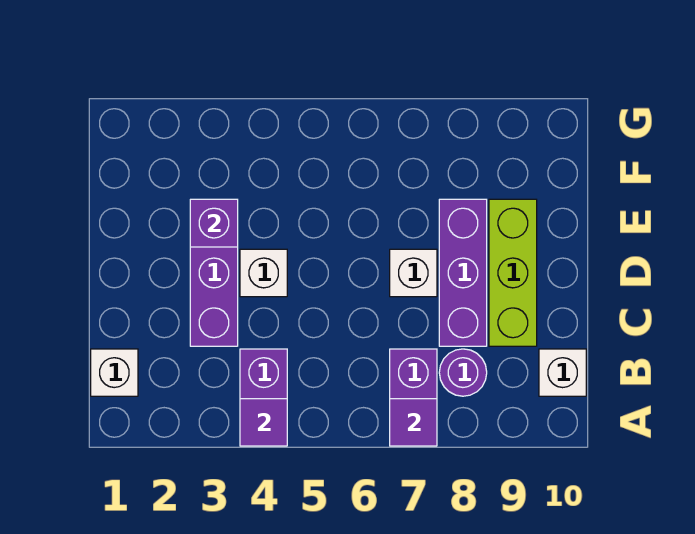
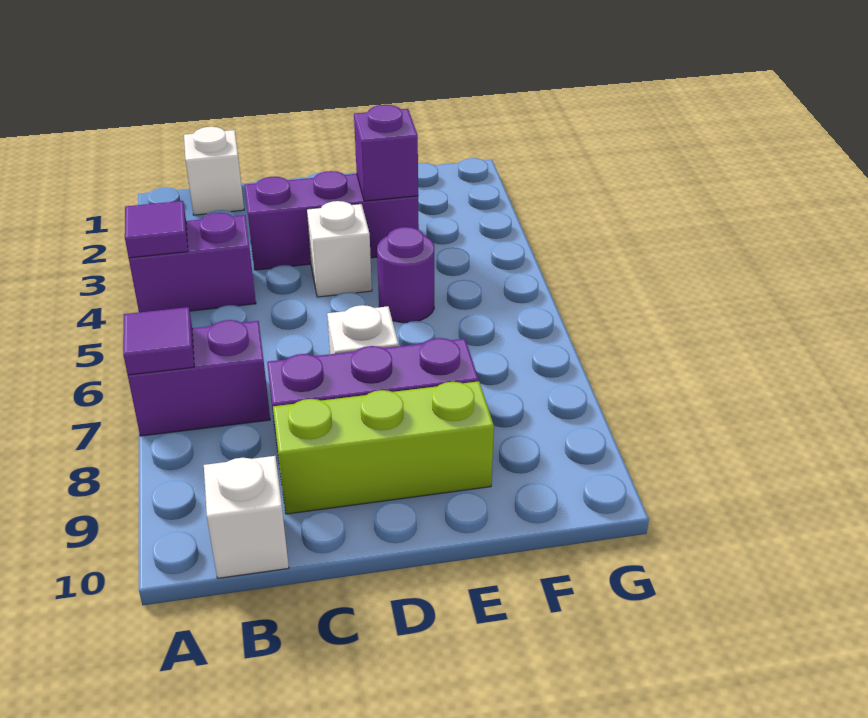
purple 1x1 round brick [439,349,487,396] -> purple 1x1 round brick moved to [377,227,434,323]

